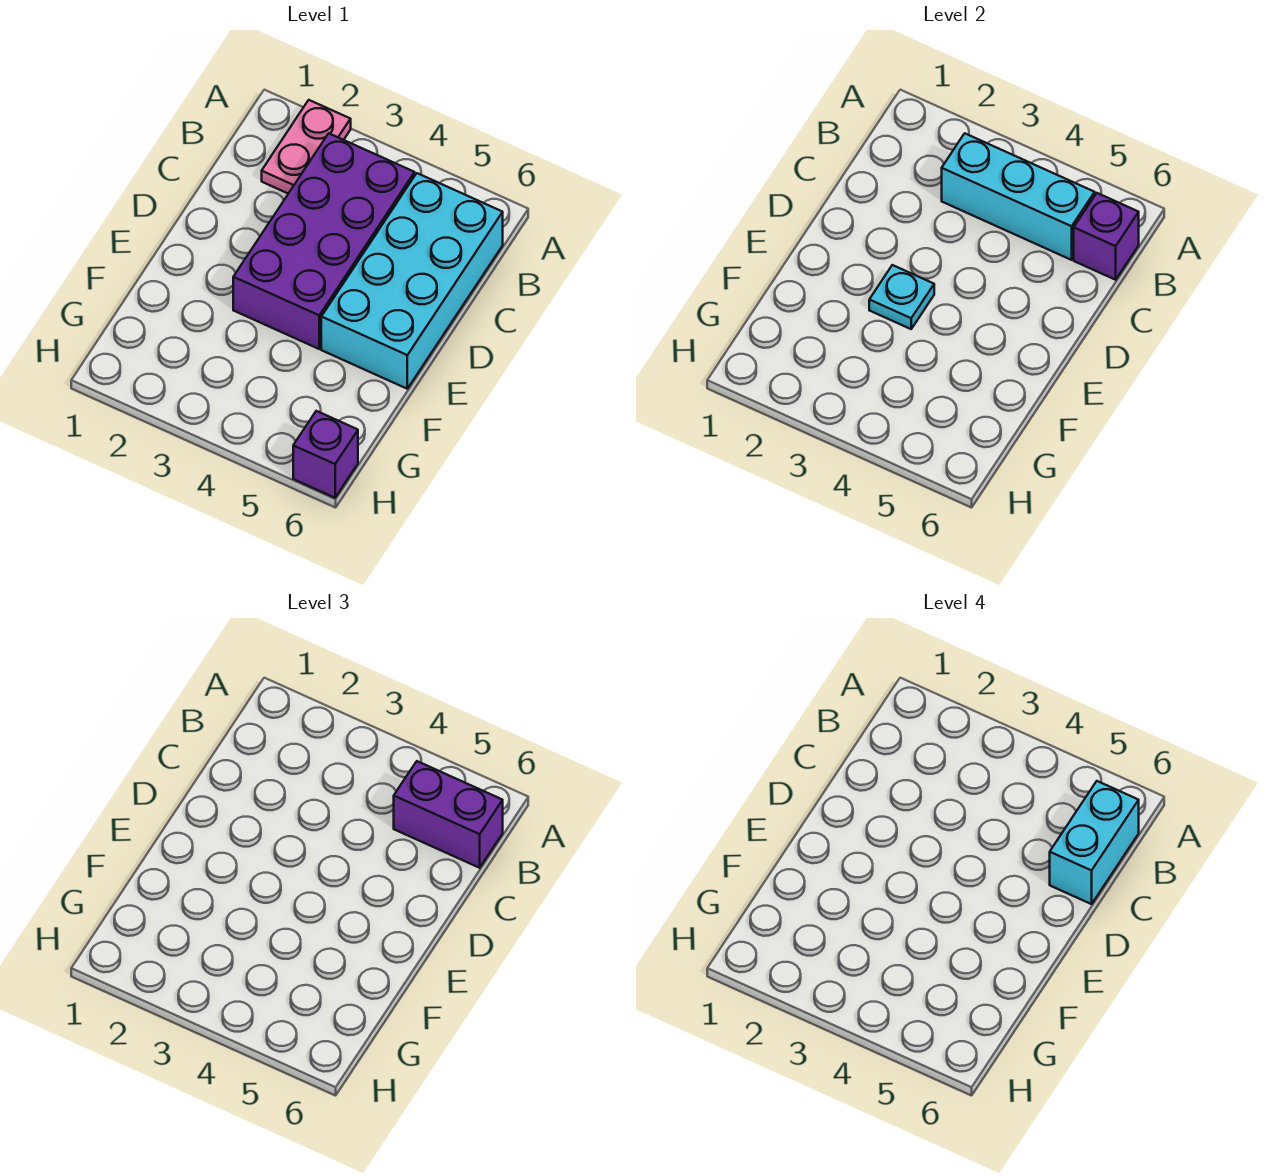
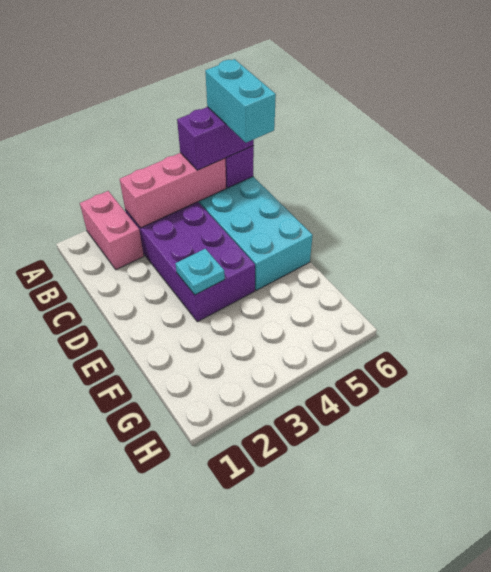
pink 1x2 plate [262,100,351,194] -> pink 1x2 brick [80,191,144,270]
cyan 1x3 brick [942,133,1095,260] -> pink 1x3 brick [120,153,226,228]
purple 1x1 brick [293,411,358,498] -> none

